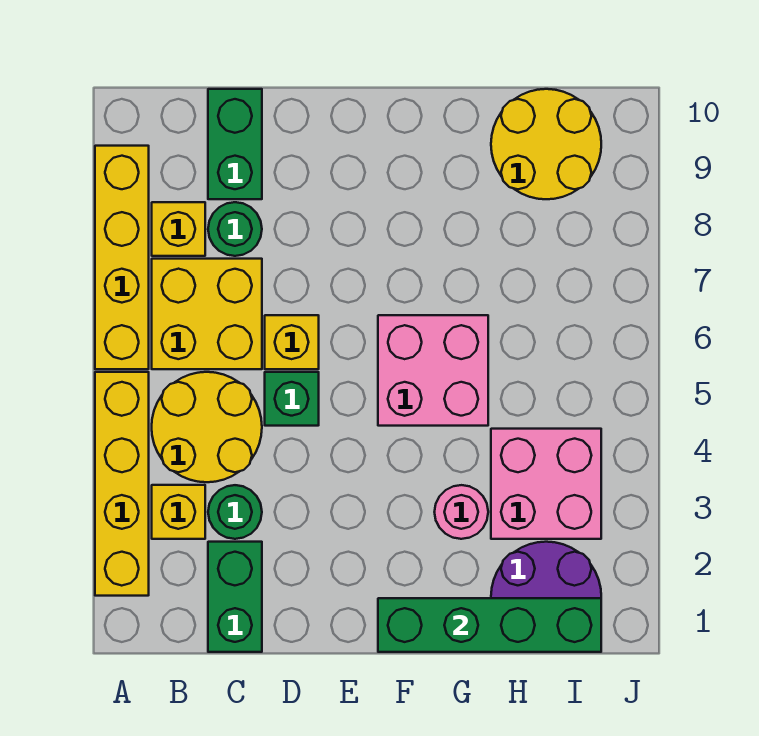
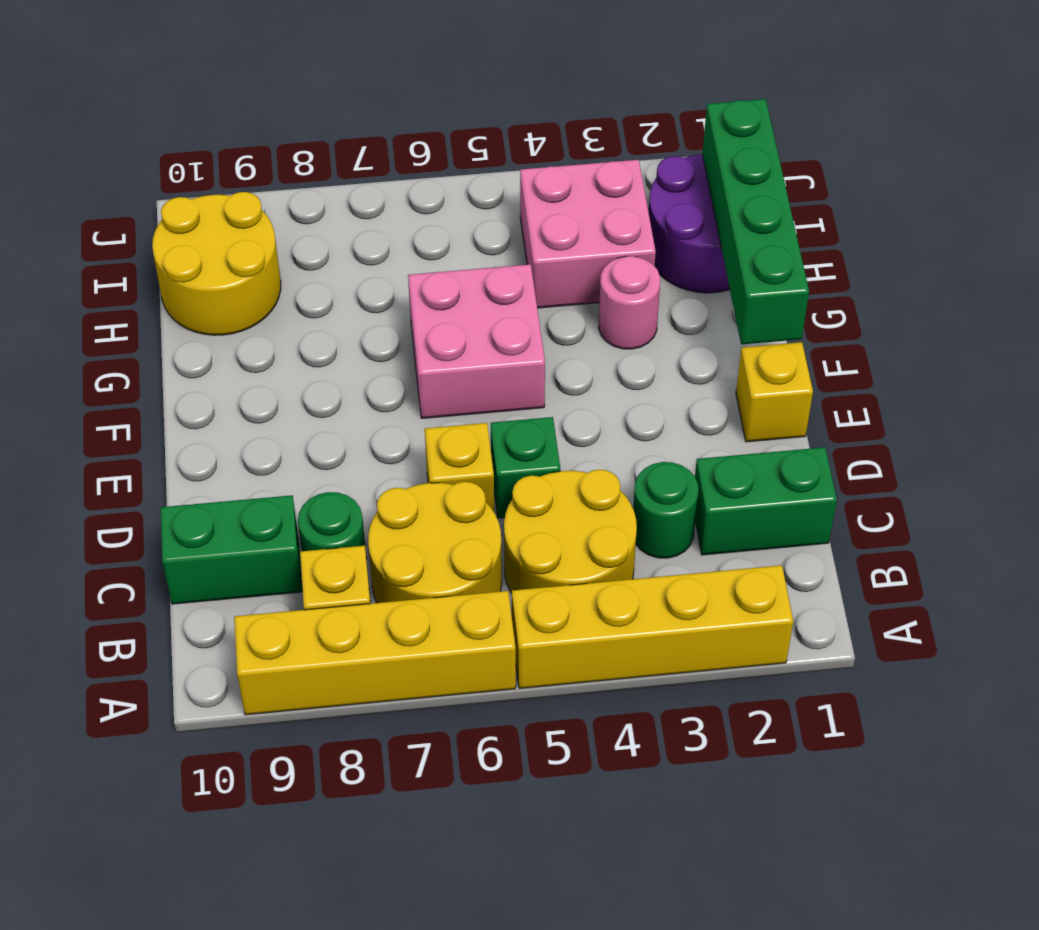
yellow 1x1 brick [152,485,205,539] -> yellow 1x1 brick moved to [736,342,813,442]
yellow 2x2 brick [152,259,262,369] -> yellow 2x2 round brick [368,482,502,603]

